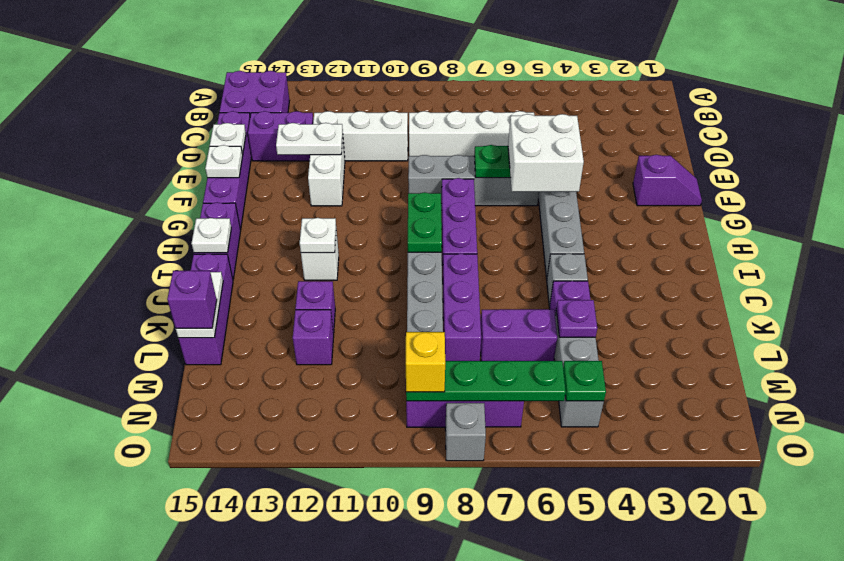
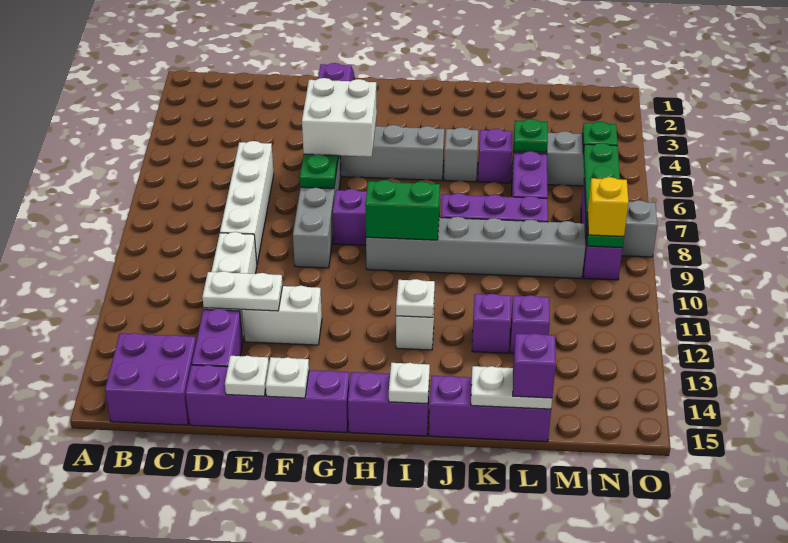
white 1x2 plate [276,123,343,155] -> white 1x2 plate turned to [202,271,283,311]
green 1x2 plate [408,192,442,252] -> green 1x2 brick [365,180,440,240]
purple 1x1 plate [556,300,597,337] -> green 1x1 plate [514,119,548,152]

